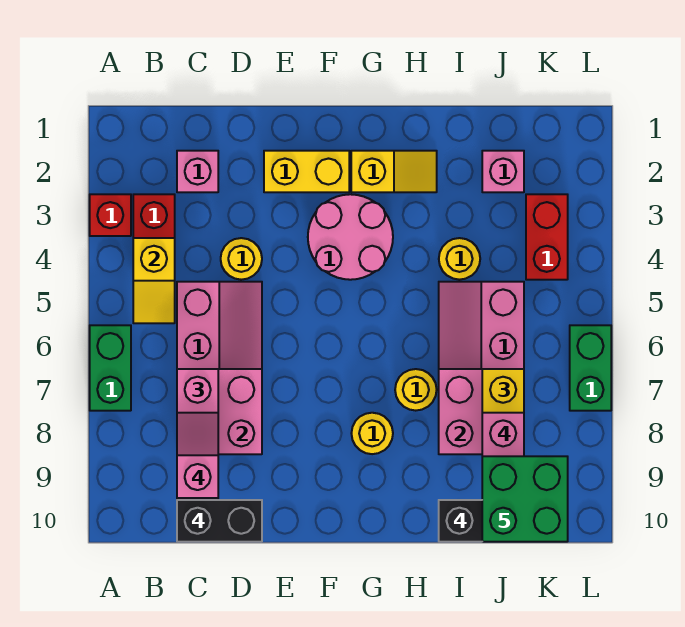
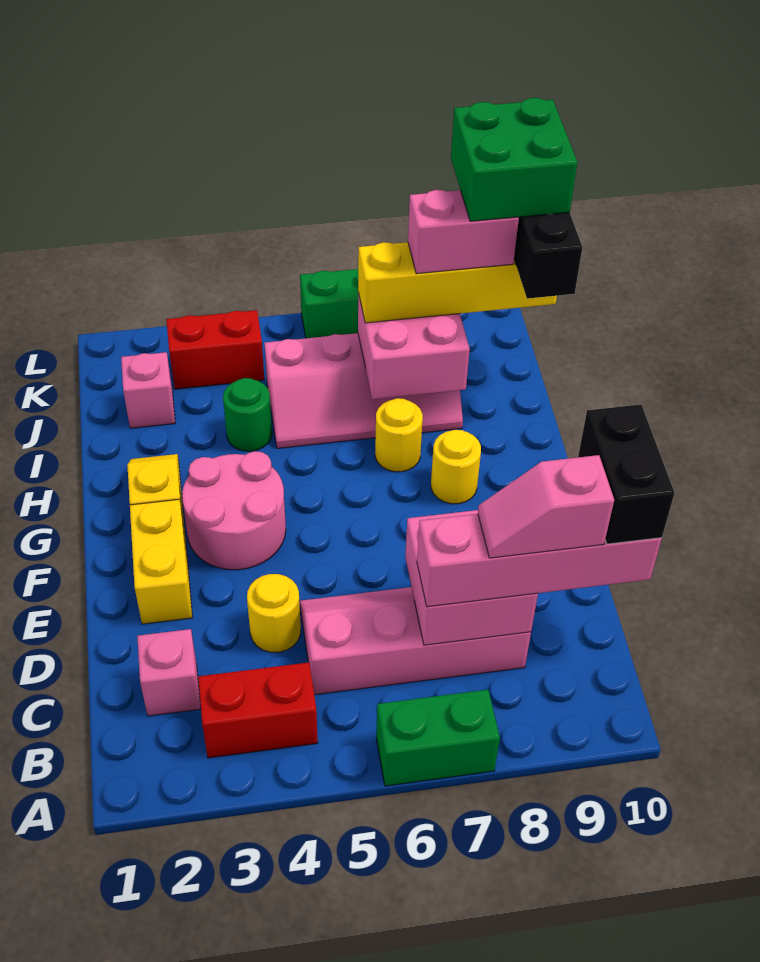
red 1x1 brick [90,194,131,236] -> none
yellow 1x2 slope [133,238,175,323] -> none
yellow 1x1 round brick [439,238,480,280] -> green 1x1 round brick [223,378,272,451]

